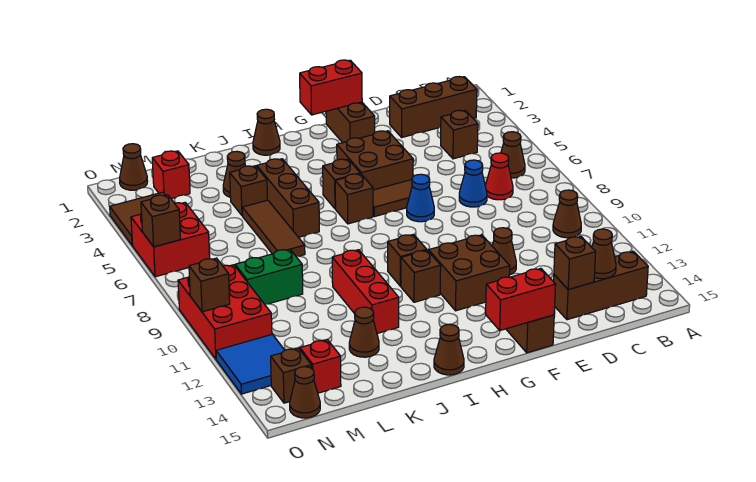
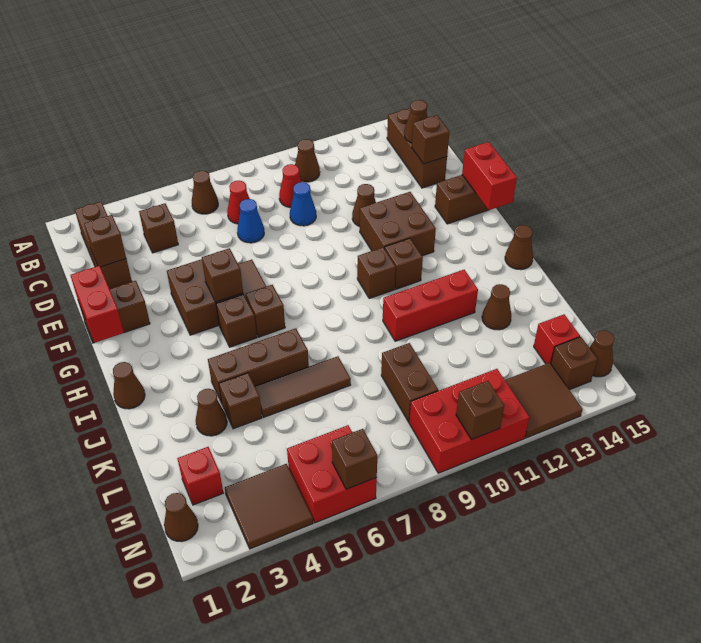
none -> red 1x1 cone [279,164,301,208]
none -> brown 1x1 brick [84,215,126,267]
blue 1x1 cone [407,174,434,222] -> blue 1x1 cone moved to [290,182,316,226]
none -> brown 1x1 brick [202,248,243,302]
green 1x2 brick [235,249,303,304] -> brown 1x2 brick [381,343,438,422]
blue 2x2 tile [216,334,285,394] -> brown 2x2 tile [505,363,583,438]

